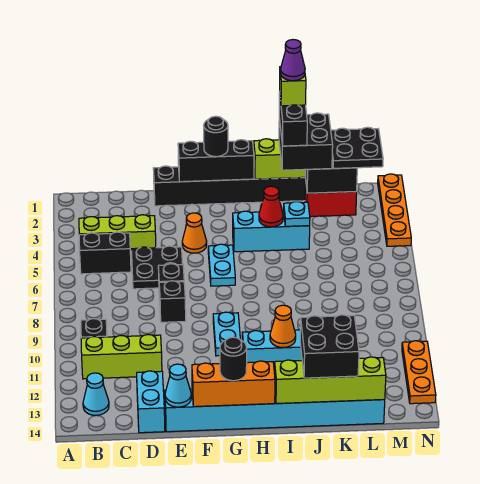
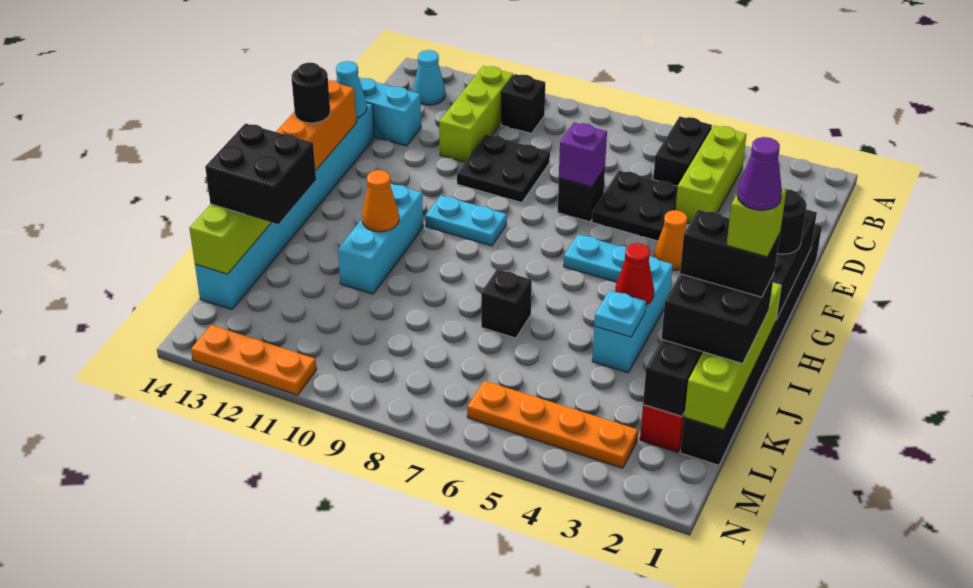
none -> purple 1x1 brick [559,123,607,187]
black 1x1 brick [159,281,186,322] -> black 1x1 brick moved to [481,269,532,338]
black 2x2 plate [331,127,383,168] -> black 2x2 plate moved to [457,135,550,203]
orange 1x4 plate [378,174,411,246] -> orange 1x4 plate moved to [467,381,638,468]

